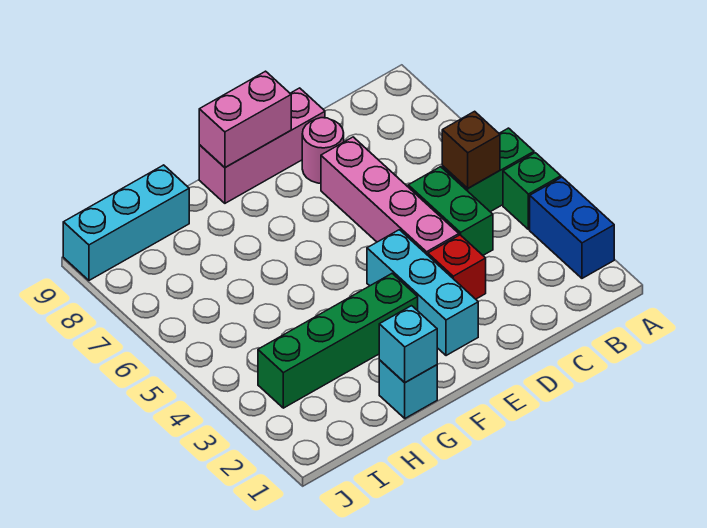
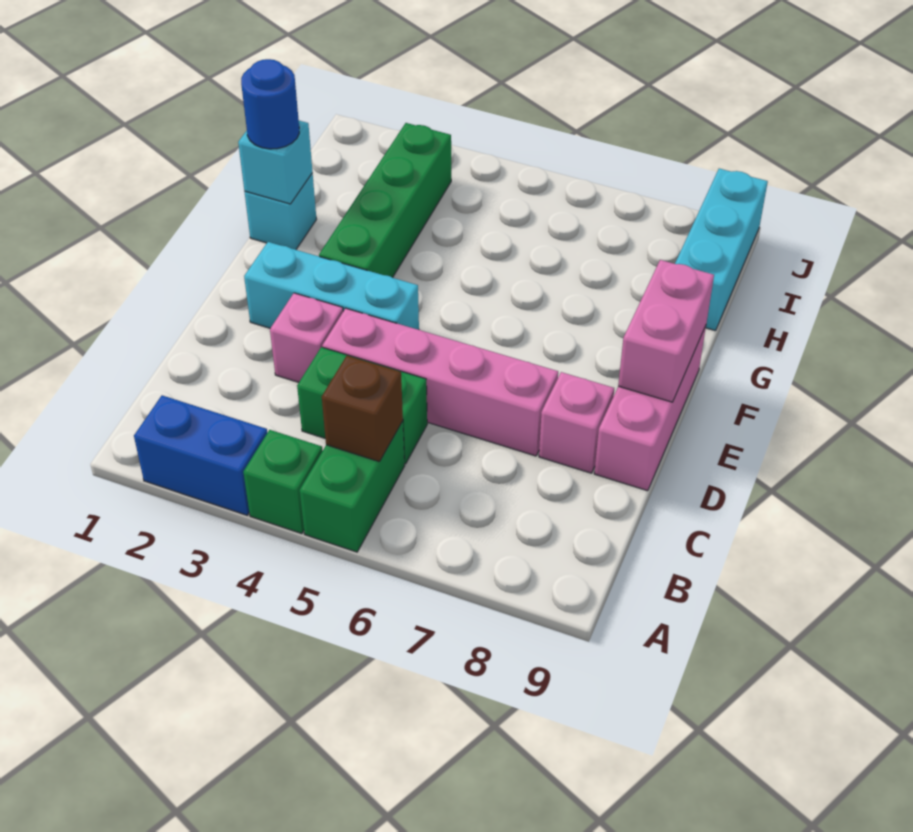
red 1x1 brick [428,235,486,299] -> pink 1x1 brick [270,293,343,382]
pink 1x1 round brick [302,118,344,183] -> pink 1x1 brick [539,372,614,473]
none -> blue 1x1 round brick [241,59,299,149]

